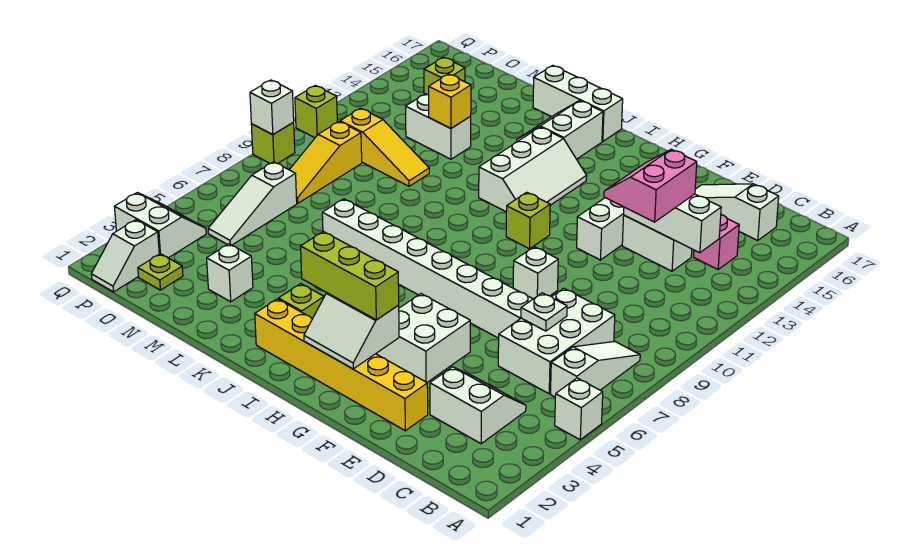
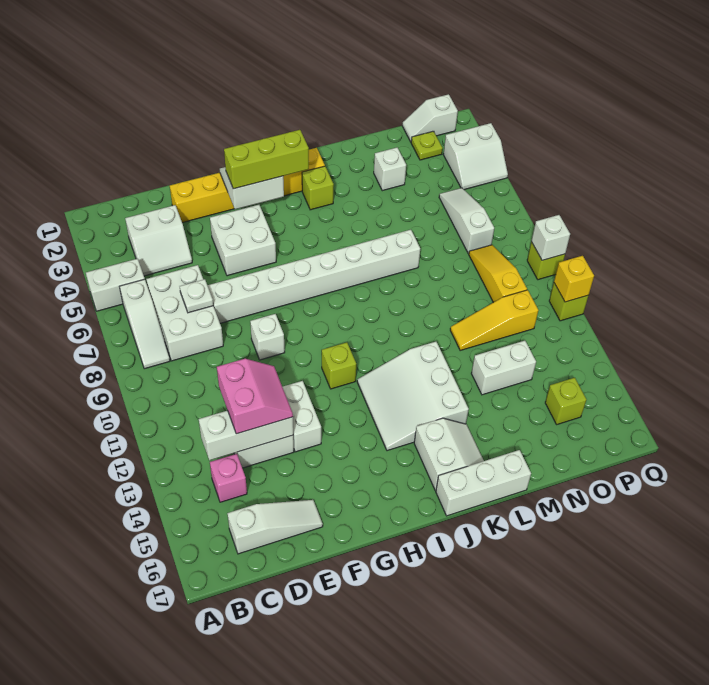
white 1x1 brick [555,378,603,440] -> white 1x2 brick [86,259,145,311]
white 2x3 slope [479,127,587,212] -> white 3x3 slope [357,342,469,451]
yellow 1x1 brick [429,74,471,128] -> yellow 1x1 brick moved to [554,256,594,302]
white 1x2 slope [91,220,159,292] -> white 1x2 slope turned to [402,94,458,142]

